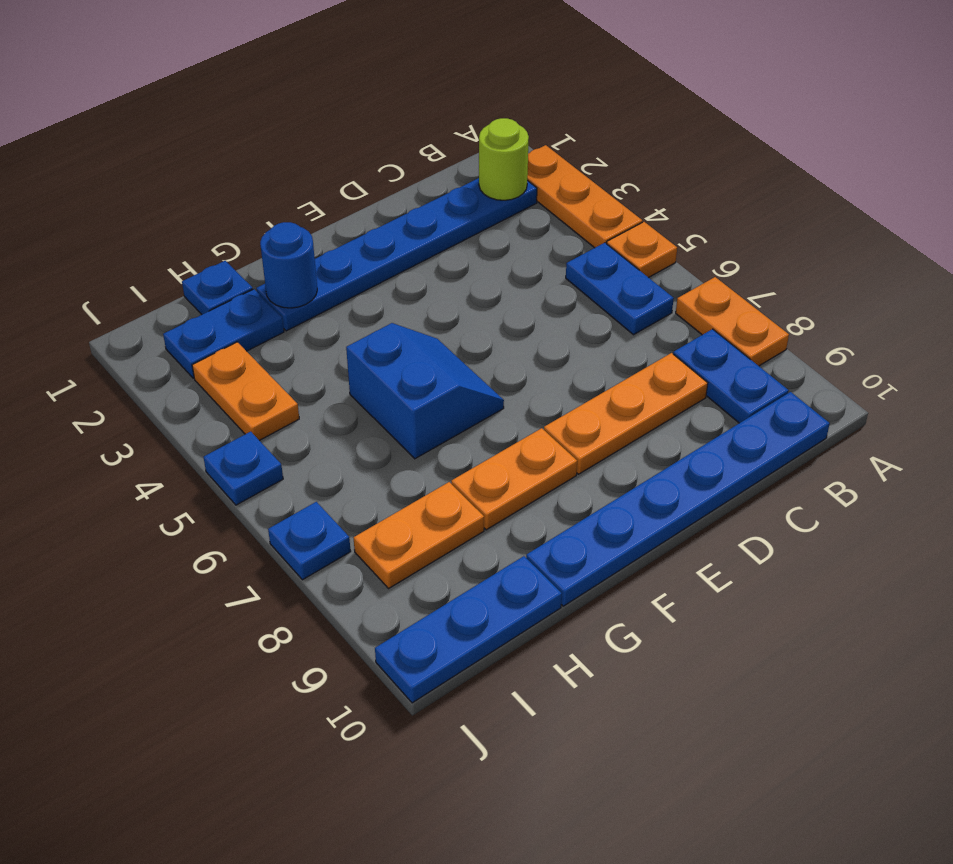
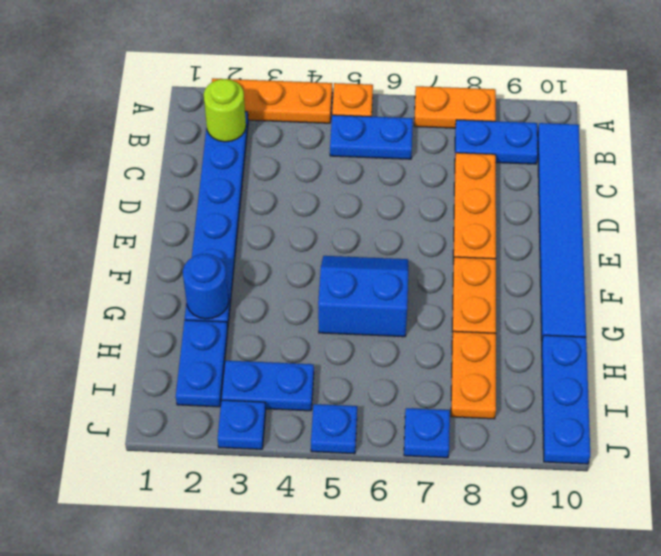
blue 1x6 plate [526,392,830,606] -> blue 1x6 tile [538,123,586,341]
blue 1x1 plate [182,261,253,314] -> blue 1x1 plate moved to [218,400,266,449]
orange 1x2 plate [192,342,299,441] -> blue 1x2 plate [222,361,314,411]

